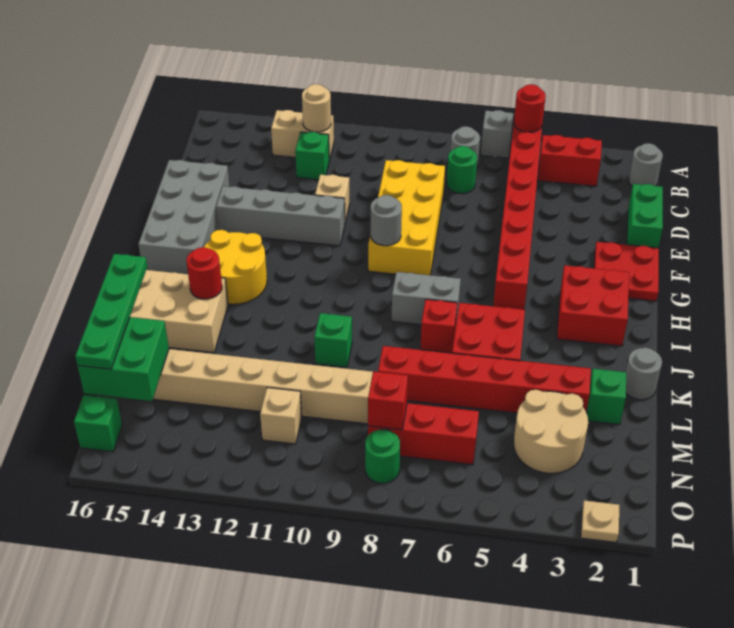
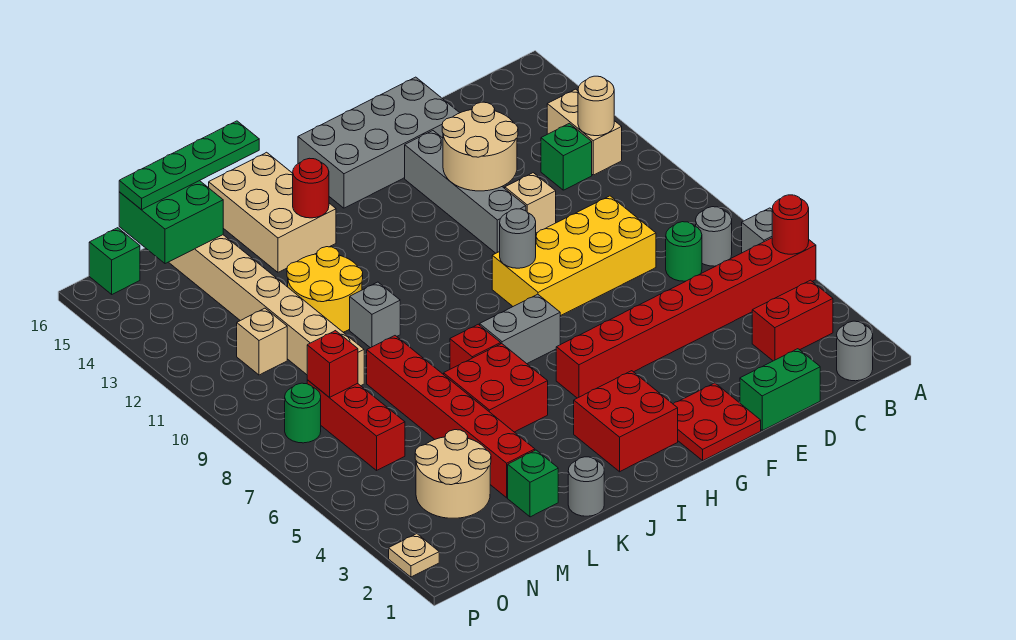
red 1x2 brick [538,135,602,186] -> red 1x2 brick turned to [752,280,833,361]
none -> tan 2x2 round brick [442,102,518,191]
yellow 2x2 round brick [204,230,267,304] -> yellow 2x2 round brick moved to [287,247,363,332]
grey 1x2 brick [392,272,461,325] -> grey 1x2 brick turned to [480,294,560,364]
green 1x1 brick [314,313,352,367] -> grey 1x1 brick [350,282,400,348]

